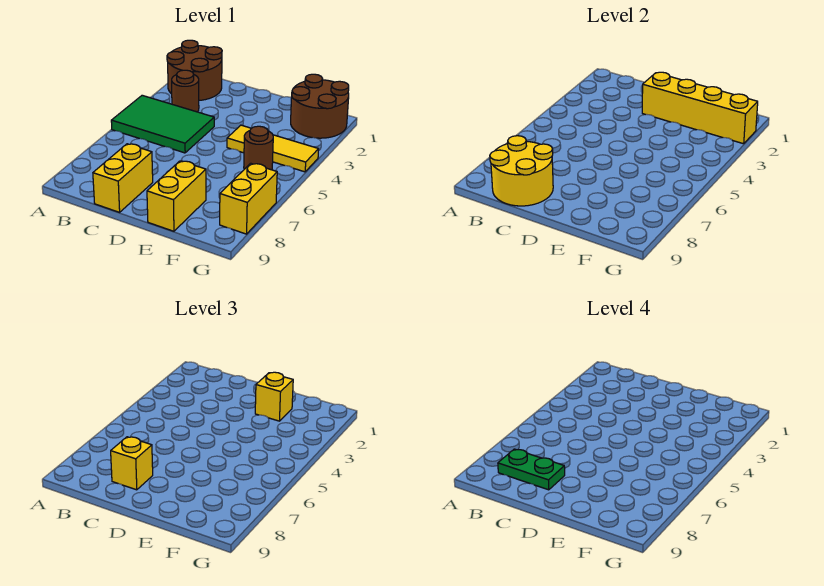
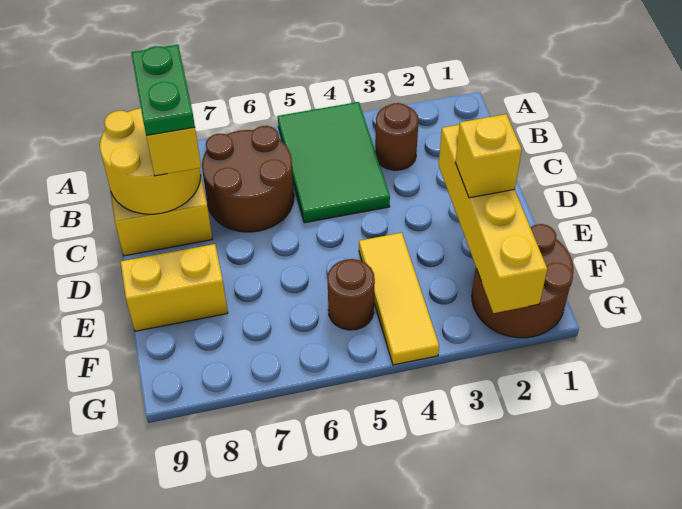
brown 2x2 round brick [167,40,222,100] -> brown 2x2 round brick moved to [202,126,294,232]
yellow 1x2 brick [220,163,277,234] -> none

